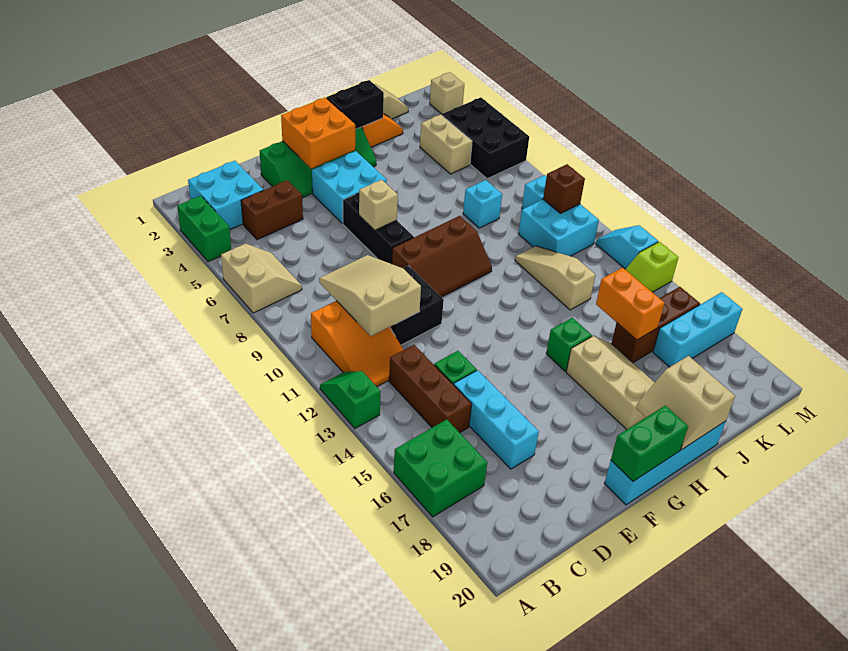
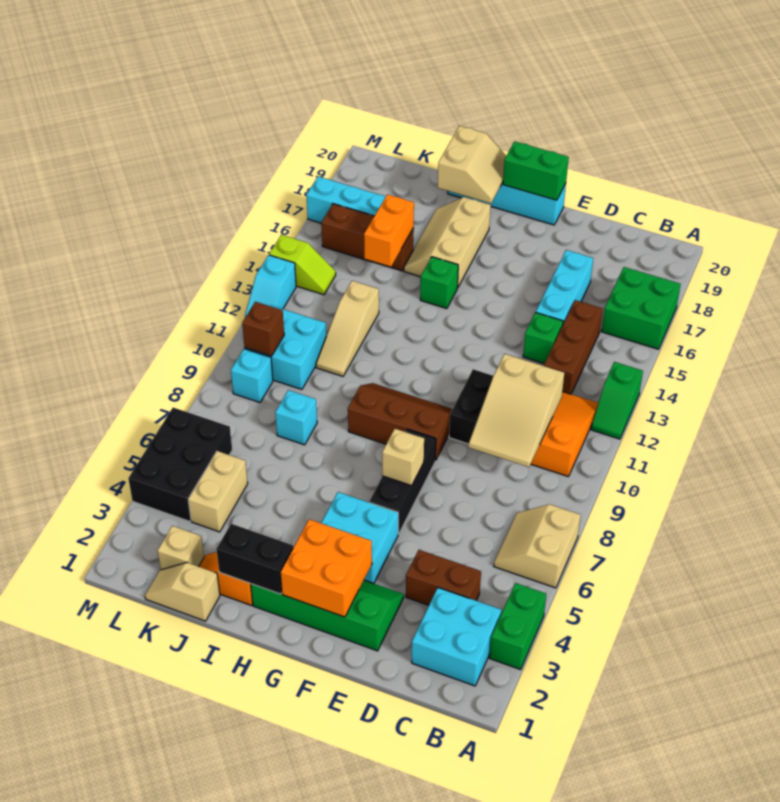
tan 1x1 brick [430,72,464,114] -> tan 1x1 brick moved to [158,526,204,570]

